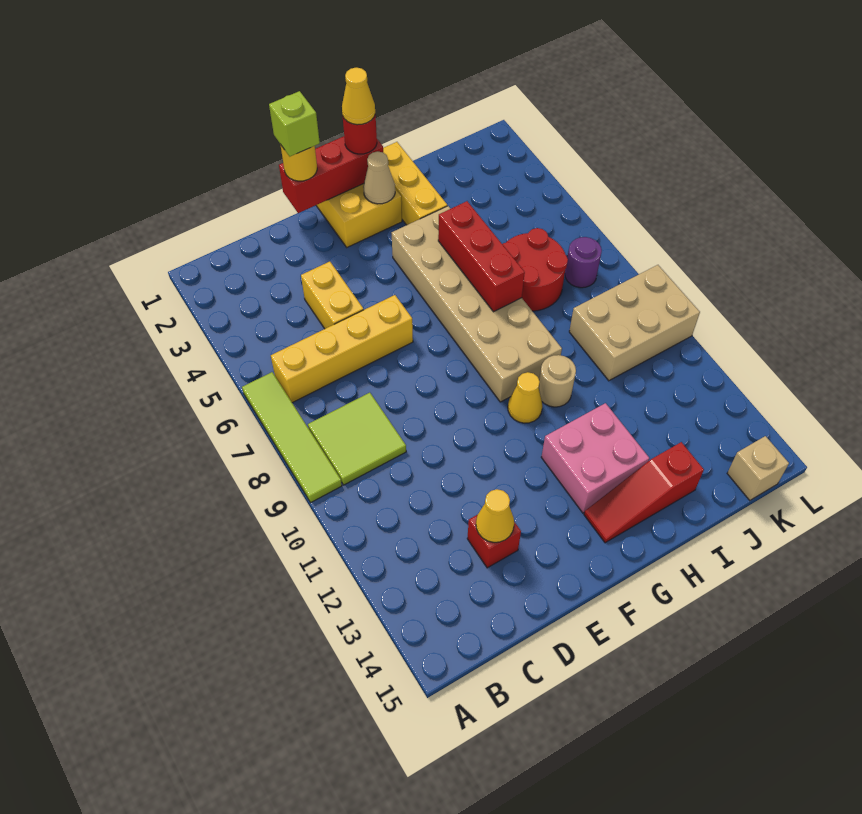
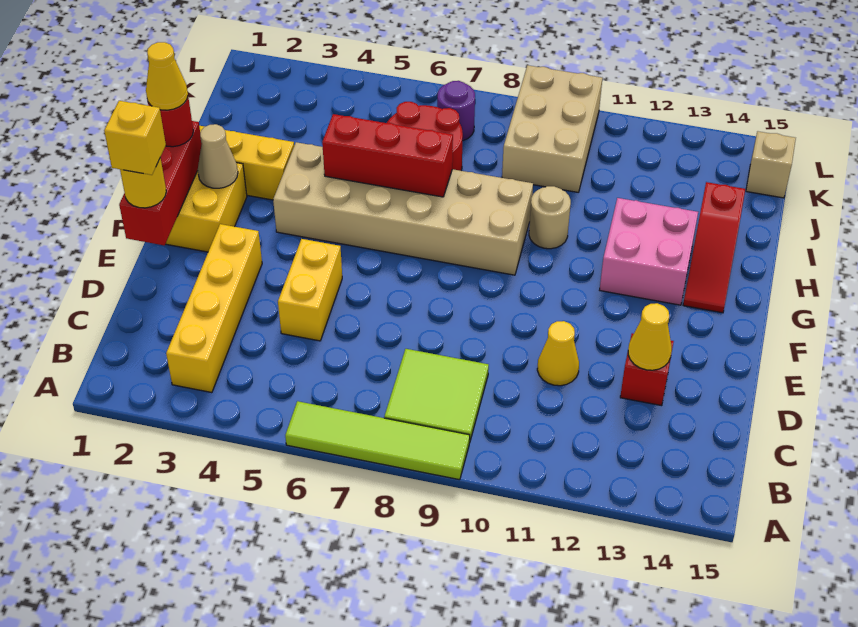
yellow 1x4 brick [271,295,413,403] -> yellow 1x4 brick moved to [166,224,262,393]
yellow 1x2 brick [301,262,364,329] -> yellow 1x2 brick turned to [278,239,342,341]
lime 1x1 brick [269,91,320,156] -> yellow 1x1 brick [104,101,166,175]
yellow 1x1 cone [508,372,543,423] -> yellow 1x1 cone moved to [537,321,579,386]

